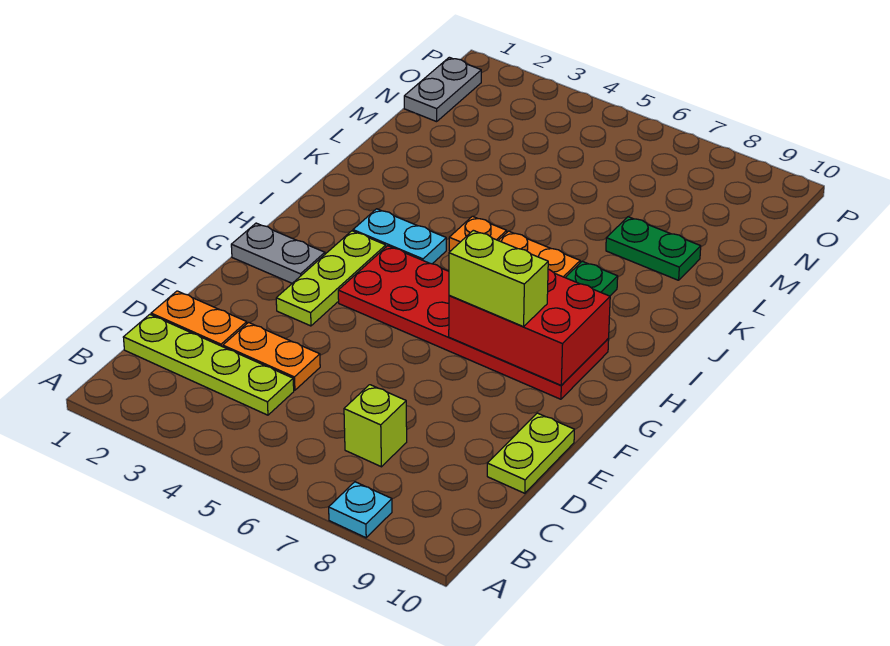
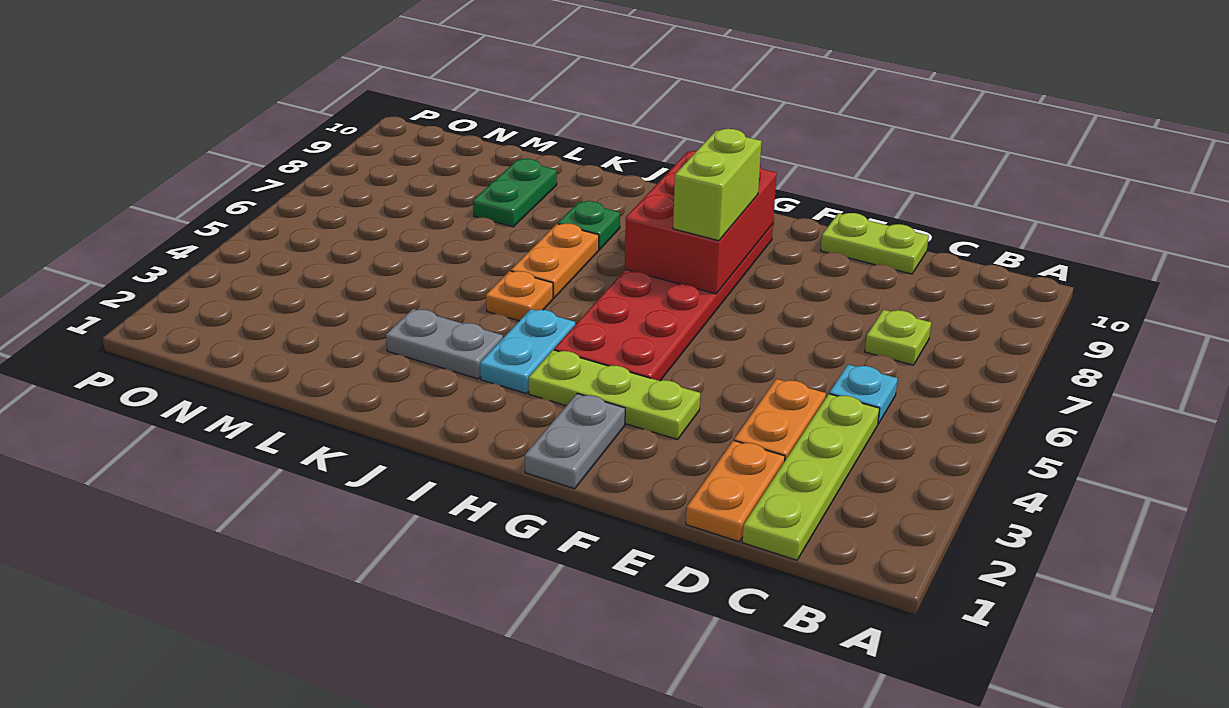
cyan 1x1 plate [329,482,392,538] -> cyan 1x1 plate moved to [829,365,898,424]
lime 1x1 brick [344,385,407,467] -> lime 1x1 plate [865,310,931,365]
grey 1x2 plate [404,57,481,122] -> grey 1x2 plate moved to [386,309,503,379]

